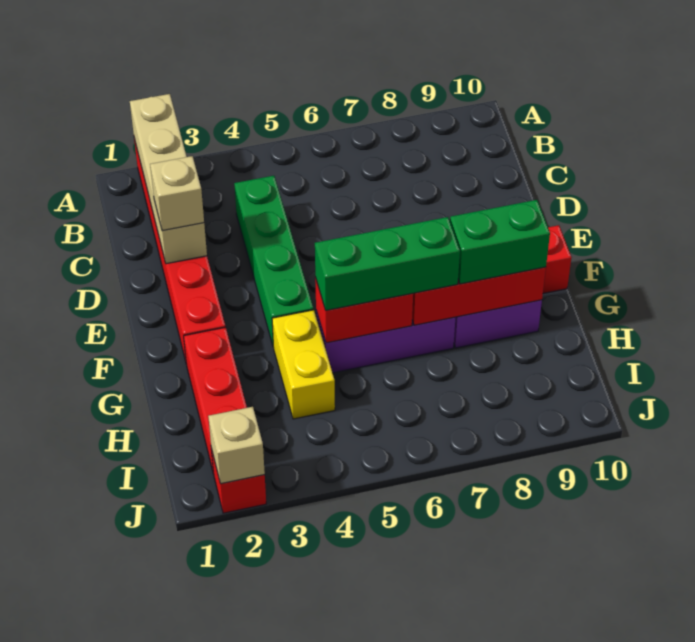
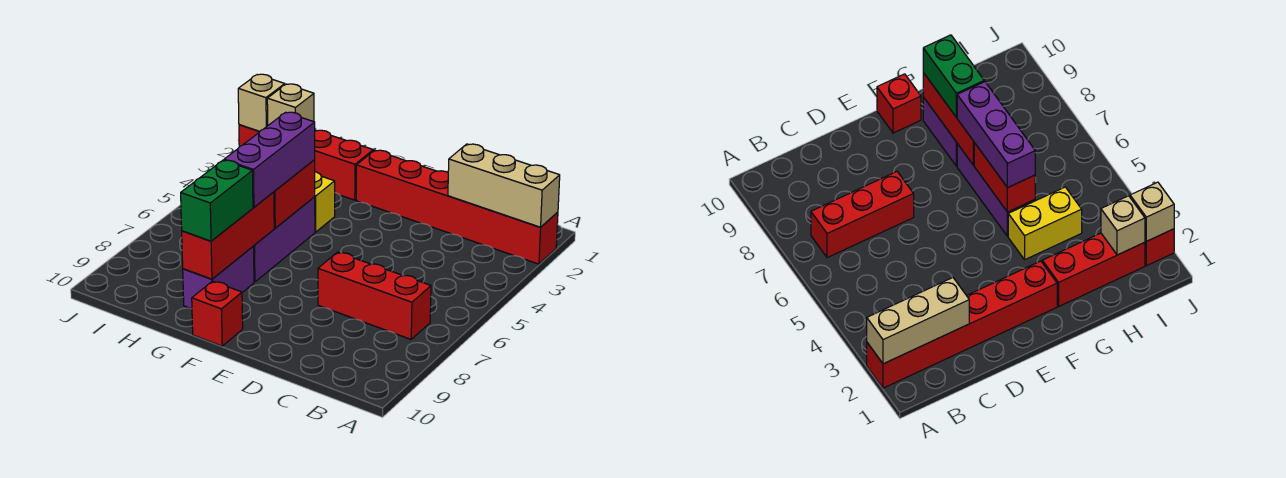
tan 1x4 brick [130,94,207,264] -> tan 1x3 brick [448,144,560,227]
none -> red 1x3 brick [318,252,431,339]
green 1x4 brick [234,176,313,345] -> none
tan 1x1 brick [150,156,204,231] -> tan 1x1 brick moved to [267,84,314,125]
green 1x3 brick [315,217,460,310] -> purple 1x3 brick [224,112,315,207]

